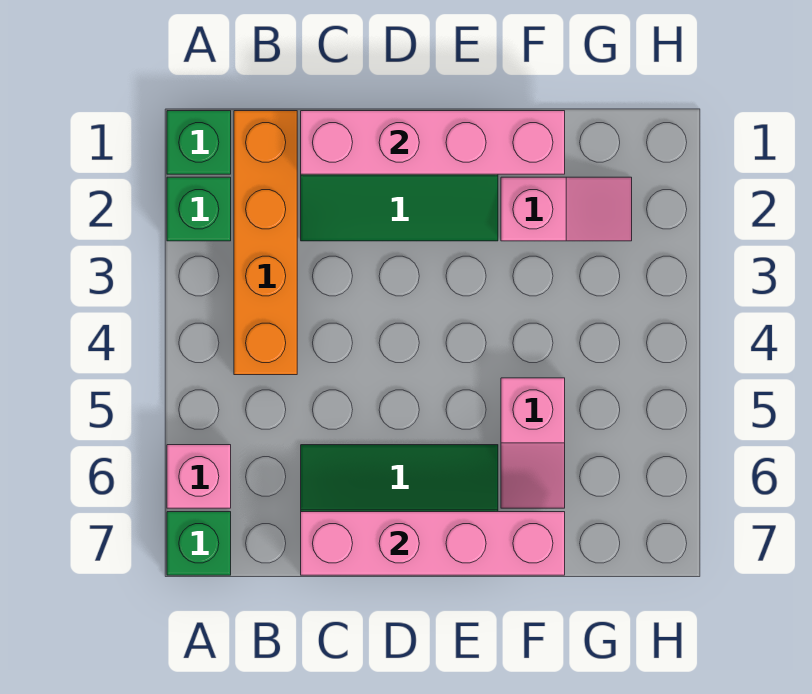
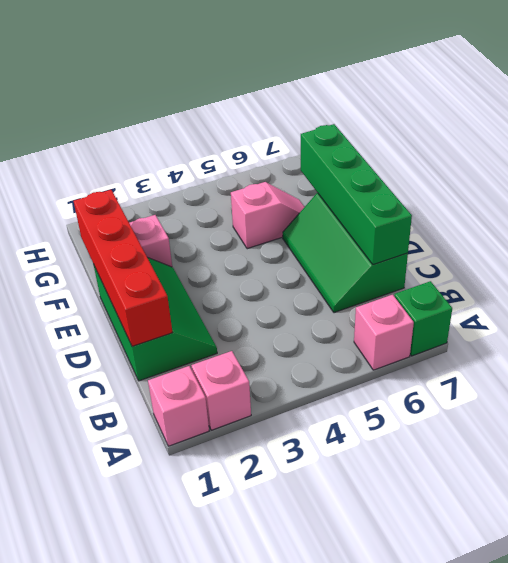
green 1x1 brick [167,111,231,174] -> pink 1x1 brick [148,366,209,446]
green 1x1 brick [167,177,231,241] -> pink 1x1 brick [191,351,251,430]
orange 1x4 brick [234,111,297,375] -> none
pink 1x4 brick [301,111,565,174] -> red 1x4 brick [74,190,172,347]
pink 1x4 brick [301,512,565,575] -> green 1x4 brick [301,124,412,265]

